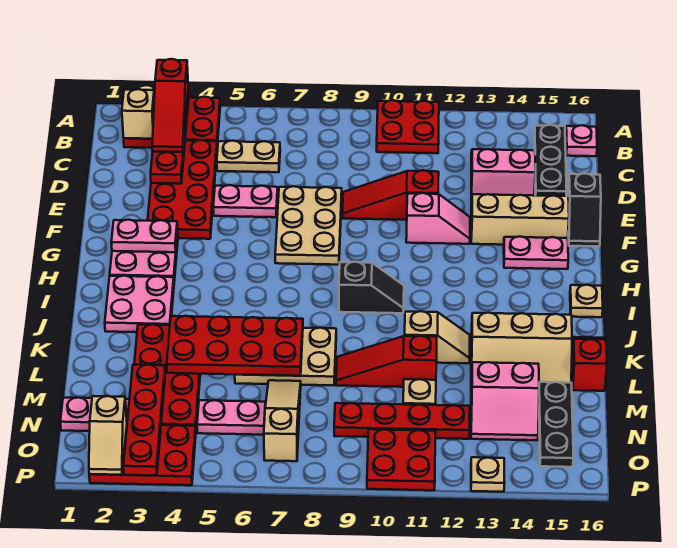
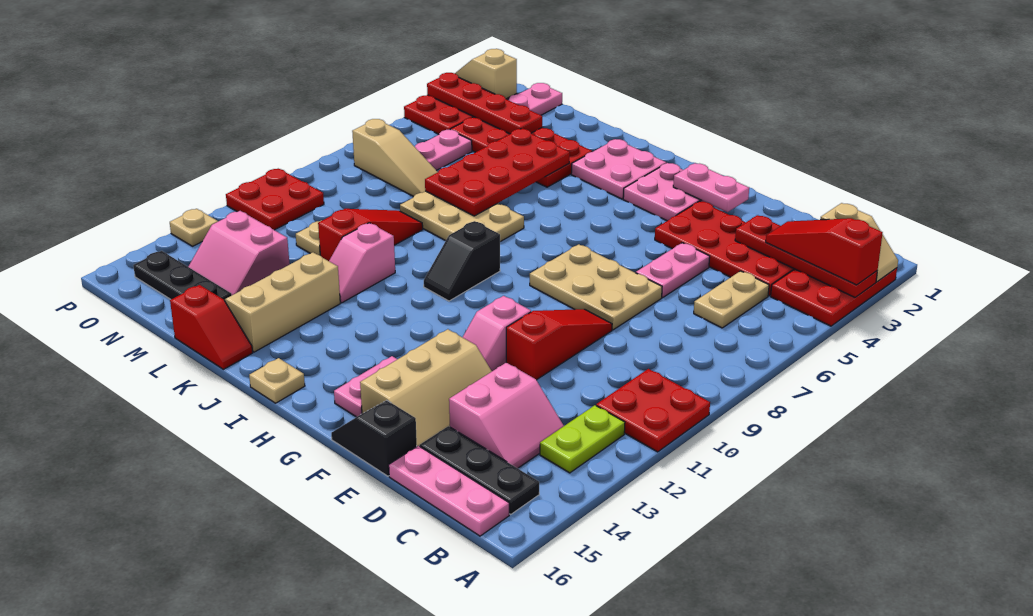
none -> lime 1x2 plate [540,405,625,473]
pink 1x1 plate [566,125,597,156] -> pink 1x3 plate [389,446,509,536]
pink 1x2 plate [111,220,178,252] -> pink 1x2 plate turned to [673,163,749,212]
tan 2x3 plate [235,328,336,385] -> tan 2x3 plate turned to [400,191,524,242]
tan 1x2 slope [405,311,470,363] -> pink 1x2 slope [329,223,395,303]
pink 2x2 slope [471,362,539,440] -> pink 2x2 slope turned to [188,211,290,295]
red 1x4 plate [334,403,470,439] -> none

